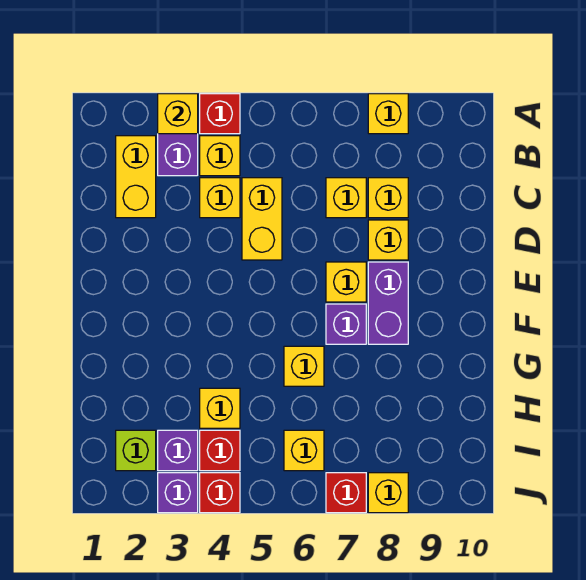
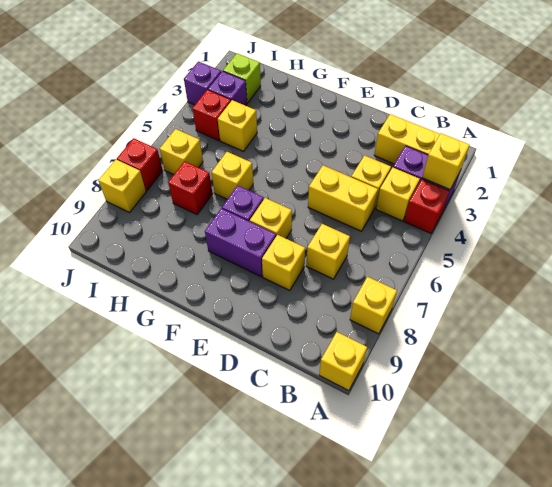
yellow 1x1 brick [368,178,408,218] -> yellow 1x1 brick moved to [319,332,367,391]
red 1x1 brick [200,473,240,513] -> red 1x1 brick moved to [168,161,213,214]

